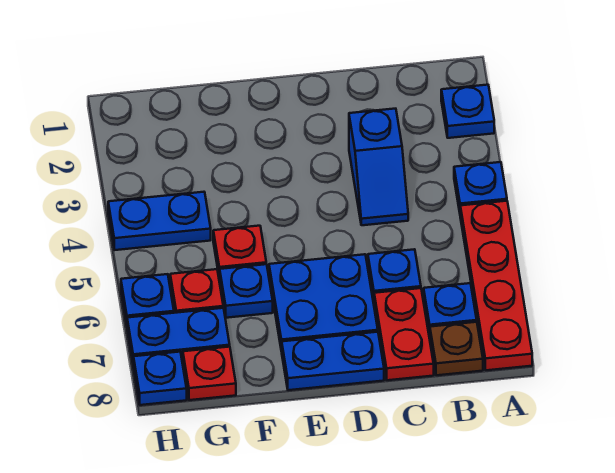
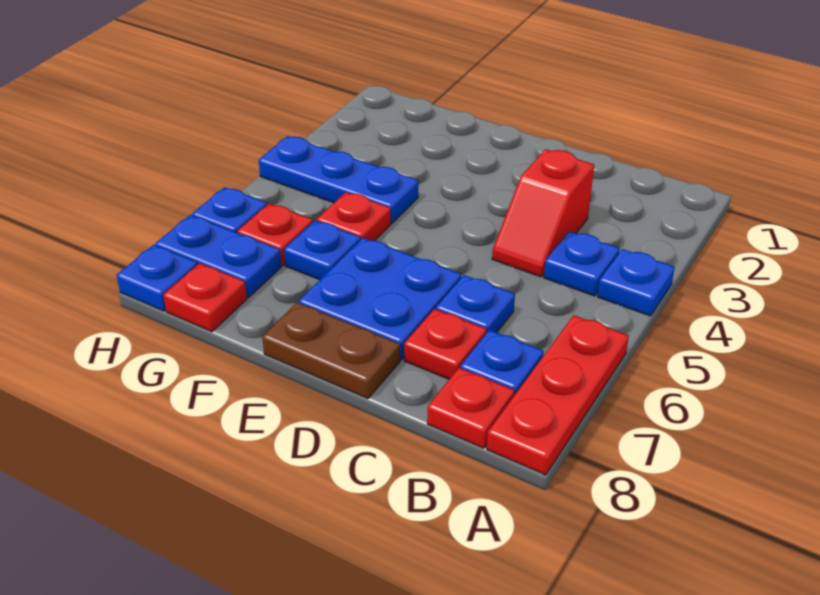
blue 1x1 plate [441,85,494,138] -> blue 1x1 plate moved to [544,231,620,296]
red 1x4 plate [460,201,532,370] -> red 1x3 plate [487,315,629,475]
brown 1x1 plate [430,322,483,375] -> red 1x1 plate [427,368,515,448]
blue 1x2 slope [349,109,408,225] -> red 1x2 slope [492,149,594,277]
red 1x2 plate [374,288,434,380] -> red 1x1 plate [404,309,487,379]
blue 1x2 plate [282,332,384,390] -> brown 1x2 plate [262,302,400,399]
blue 1x2 plate [108,192,211,250] -> blue 1x3 plate [259,136,419,223]

